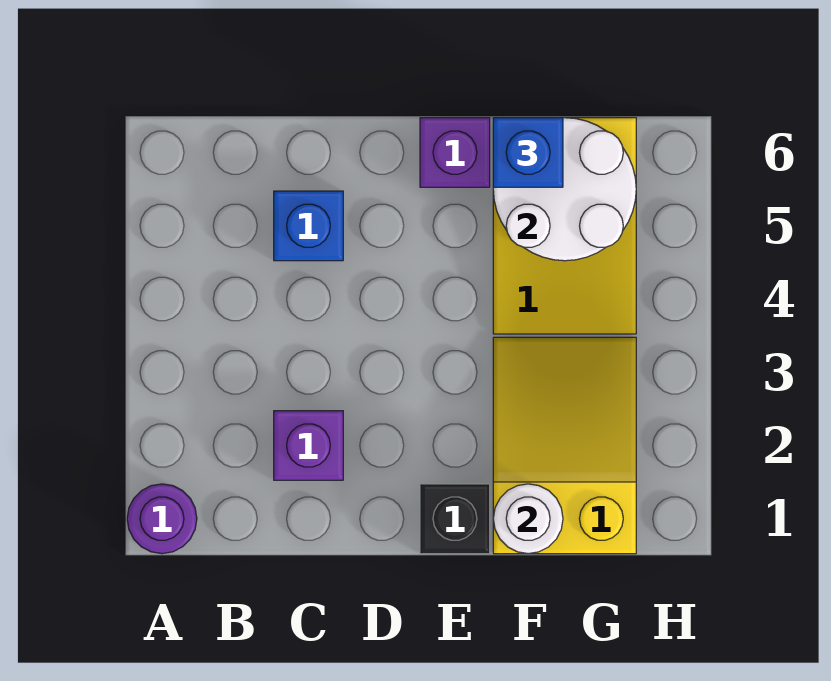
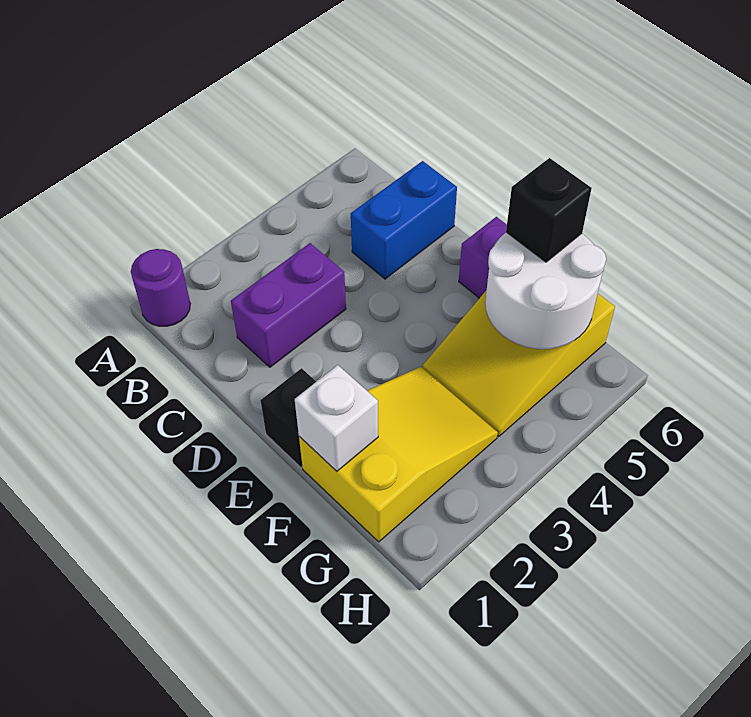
purple 1x1 brick [274,411,343,480] -> purple 1x2 brick [231,243,346,367]
blue 1x1 brick [274,191,343,261] -> blue 1x2 brick [351,161,457,279]
white 1x1 round brick [493,484,563,554] -> white 1x1 brick [295,365,378,471]
blue 1x1 brick [493,118,563,187] -> black 1x1 brick [506,158,592,262]

